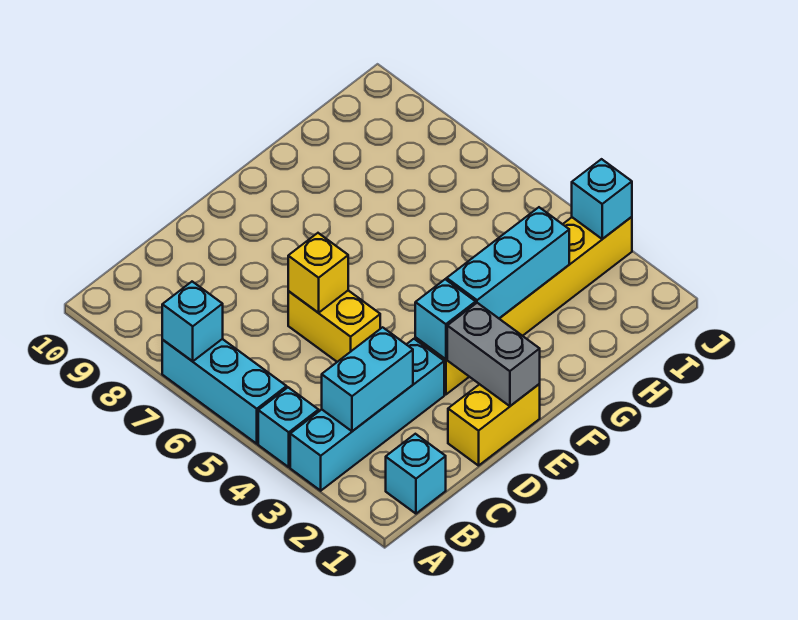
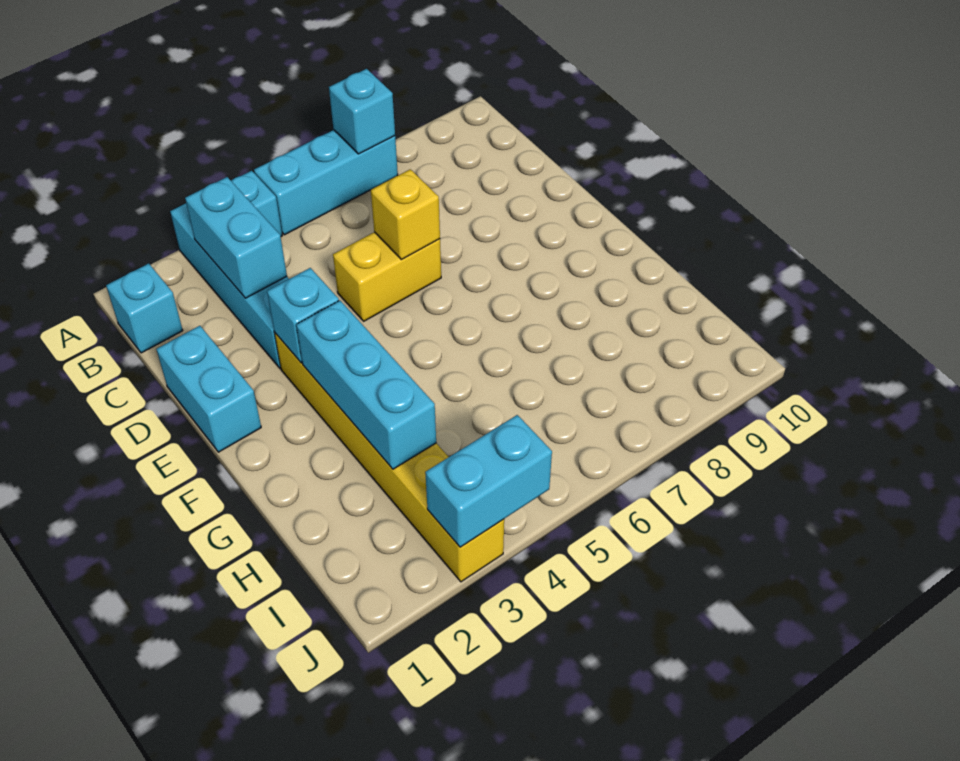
yellow 1x2 brick [448,384,540,466] -> cyan 1x2 brick [157,326,261,452]
grey 1x2 brick [447,303,540,406] -> none
cyan 1x1 brick [572,159,632,239] -> cyan 1x2 brick [425,415,552,547]

